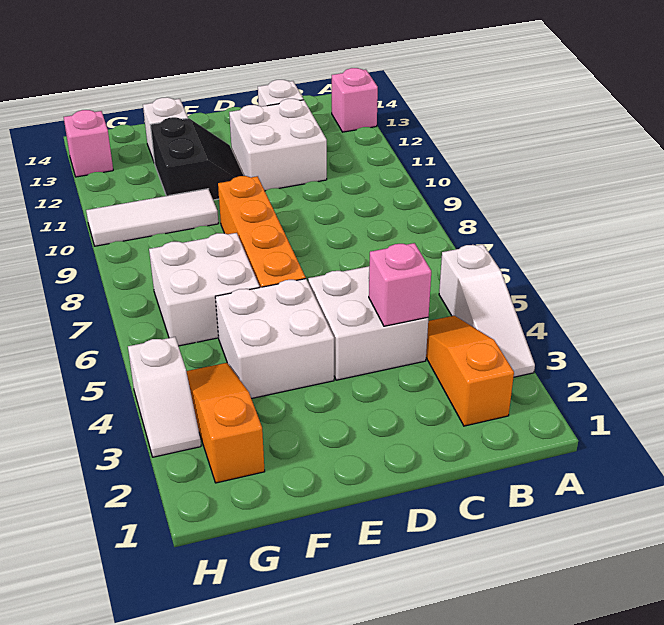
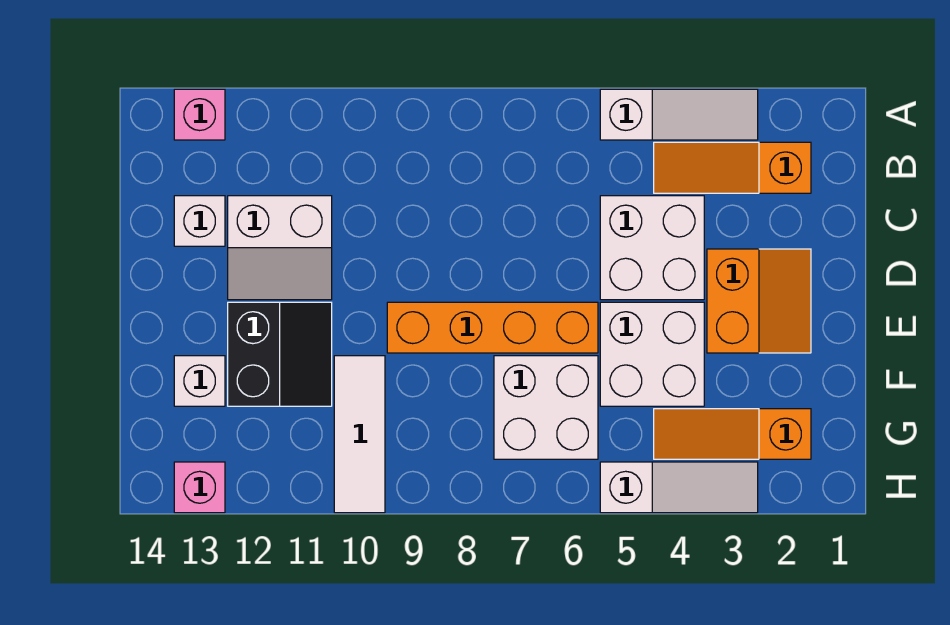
pink 1x1 brick [369,243,431,326] -> none
white 2x2 brick [229,99,327,191] -> white 2x2 slope [228,196,332,300]
none -> orange 2x2 slope [707,249,811,353]
black 2x2 slope [151,117,243,200] -> black 2x2 slope turned to [228,302,332,406]
white 1x2 slope [128,337,201,457] -> white 1x3 slope [600,462,758,513]

